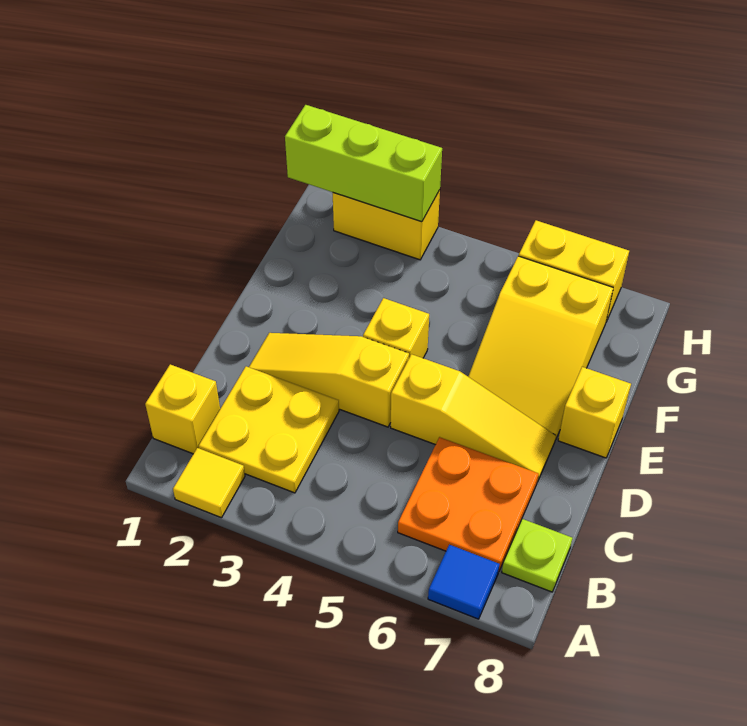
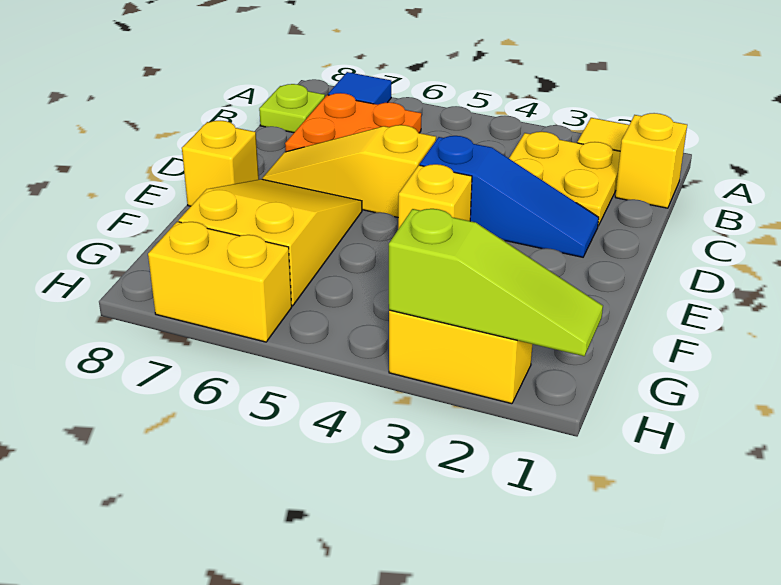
yellow 1x3 slope [249,333,409,427] -> blue 1x3 slope [420,136,599,257]
lime 1x3 brick [285,105,442,222] -> lime 1x3 slope [389,209,603,356]

